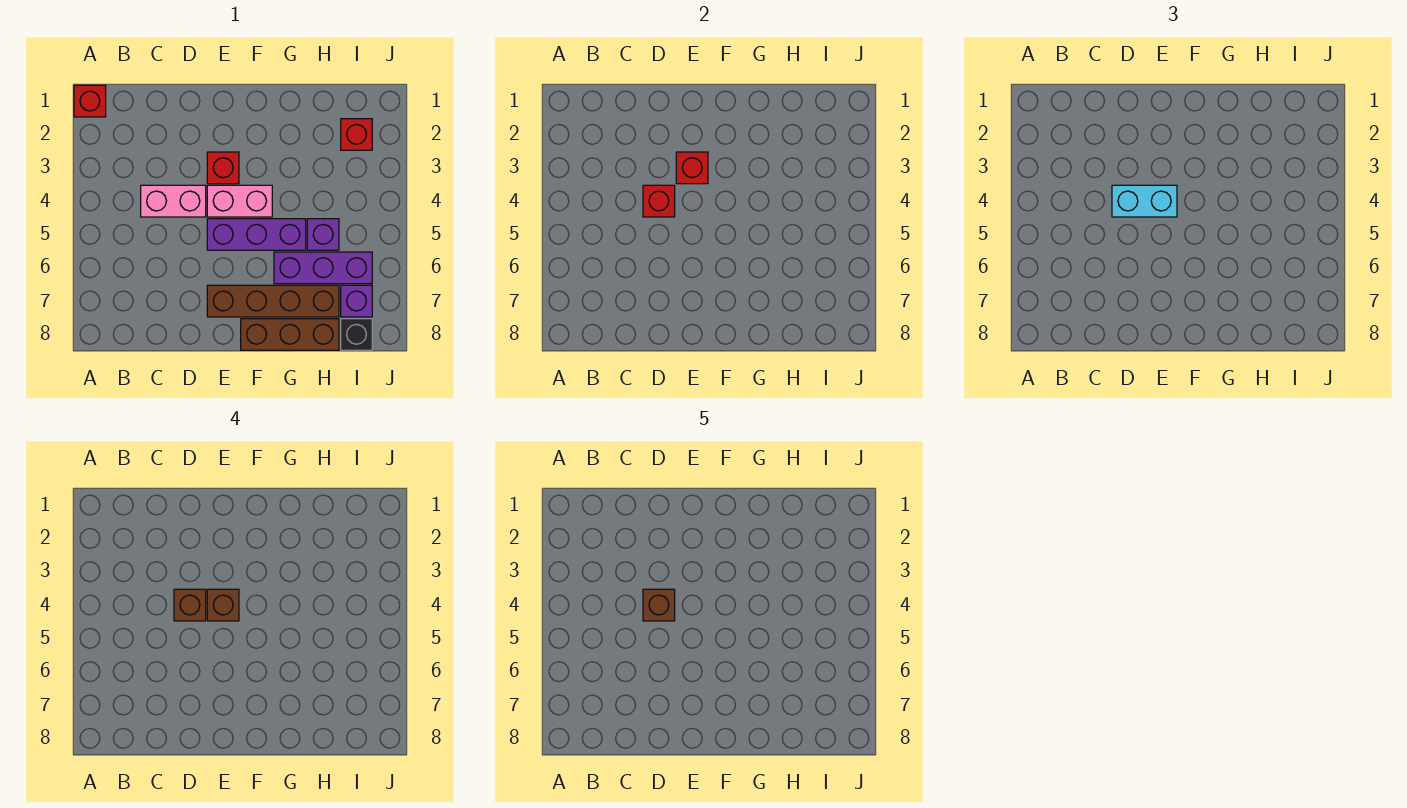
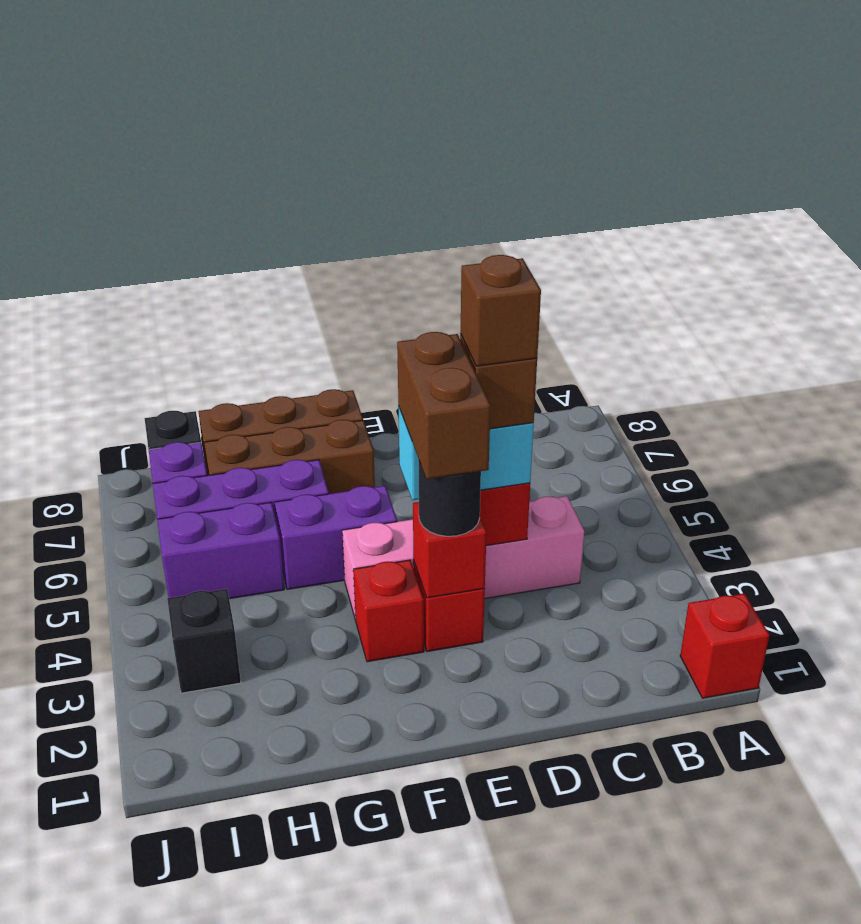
none -> black 1x1 round brick [419,461,481,536]
brown 1x1 brick [207,589,239,621] -> brown 1x2 brick [397,332,491,479]
purple 1x3 brick [207,219,306,250] -> purple 1x2 brick [275,486,397,589]
brown 1x4 brick [207,285,339,317] -> brown 1x3 brick [204,420,375,494]
purple 1x1 brick [307,219,339,250] -> purple 1x2 brick [157,502,284,599]
red 1x1 brick [341,119,372,150] -> red 1x1 brick moved to [353,560,424,662]
none -> black 1x1 brick [167,589,241,693]

